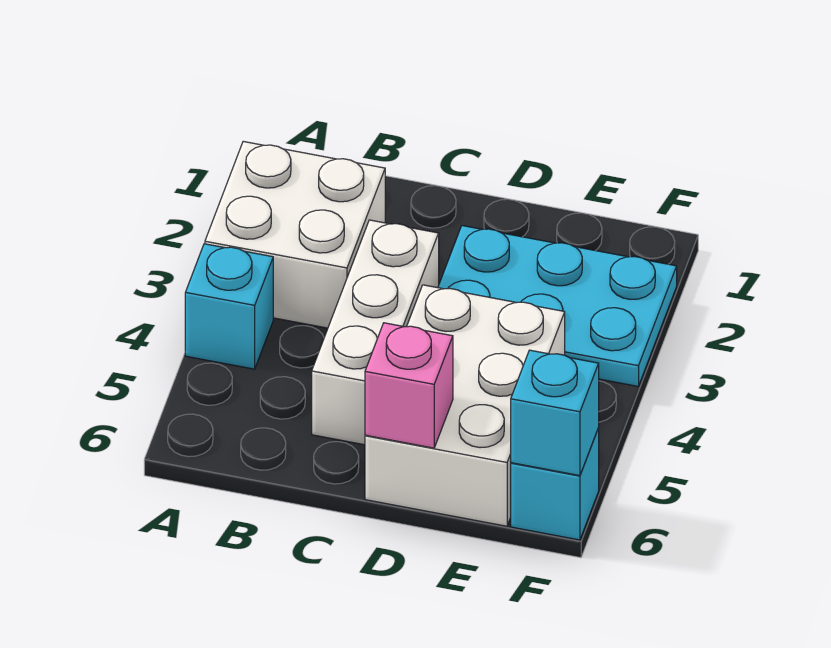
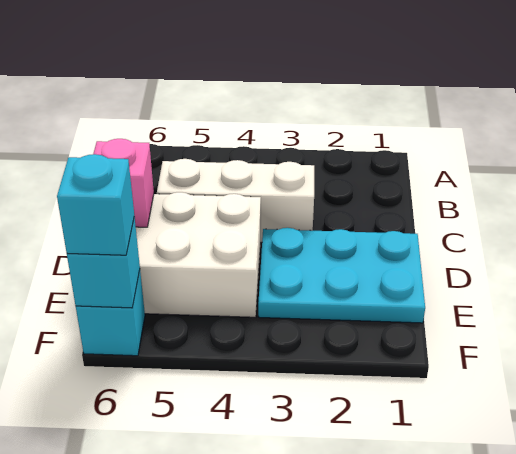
white 2x2 brick [205,141,385,328] -> none
cyan 1x1 brick [185,244,273,369] -> cyan 1x1 brick moved to [57,154,134,255]
cyan 2x3 plate [438,226,677,386] -> cyan 2x3 plate turned to [258,228,425,323]

